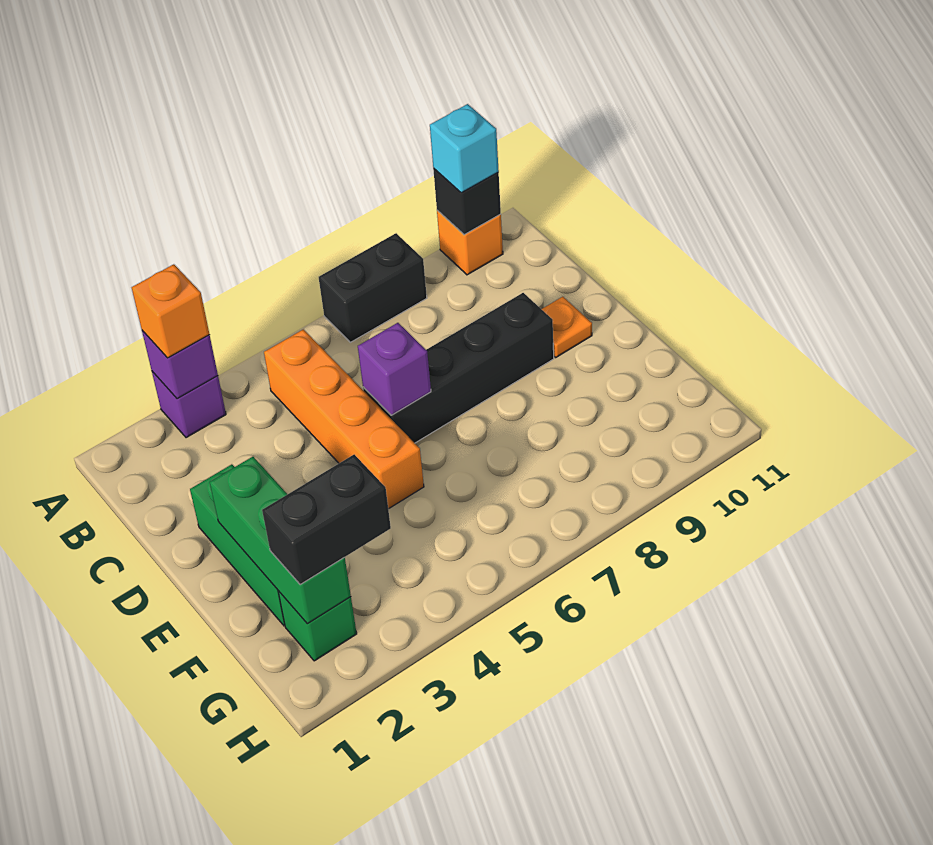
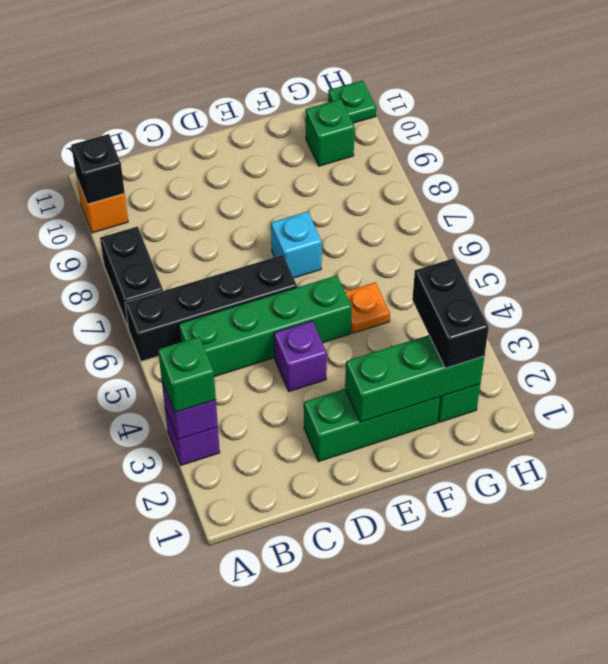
orange 1x1 brick [132,264,209,358] -> green 1x1 brick [158,337,216,412]
cyan 1x1 brick [430,104,499,193] -> cyan 1x1 brick moved to [271,211,322,278]
orange 1x4 brick [264,329,424,509] -> green 1x4 brick [179,275,352,377]
black 1x4 brick [363,293,554,443] -> black 1x4 brick turned to [125,255,297,361]
purple 1x1 brick [358,323,431,415] -> purple 1x1 brick moved to [274,321,327,392]
orange 1x1 plate [542,297,592,357] -> orange 1x1 plate moved to [345,282,390,333]
none -> green 1x1 brick [306,99,355,166]
none -> green 1x1 plate [328,80,376,123]

